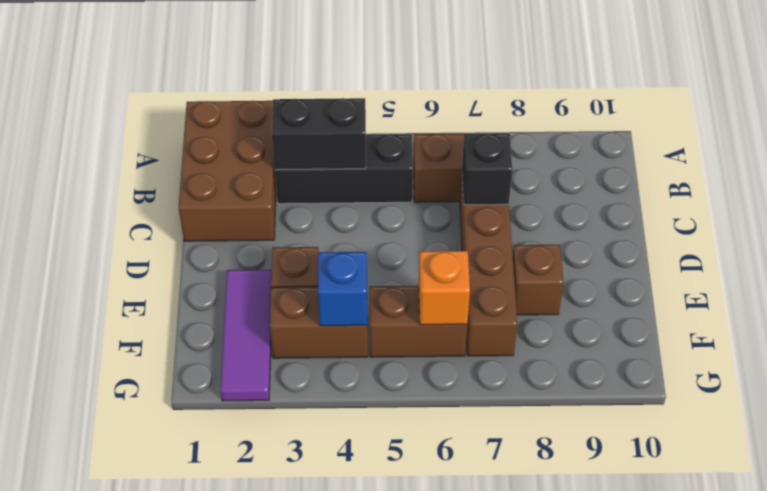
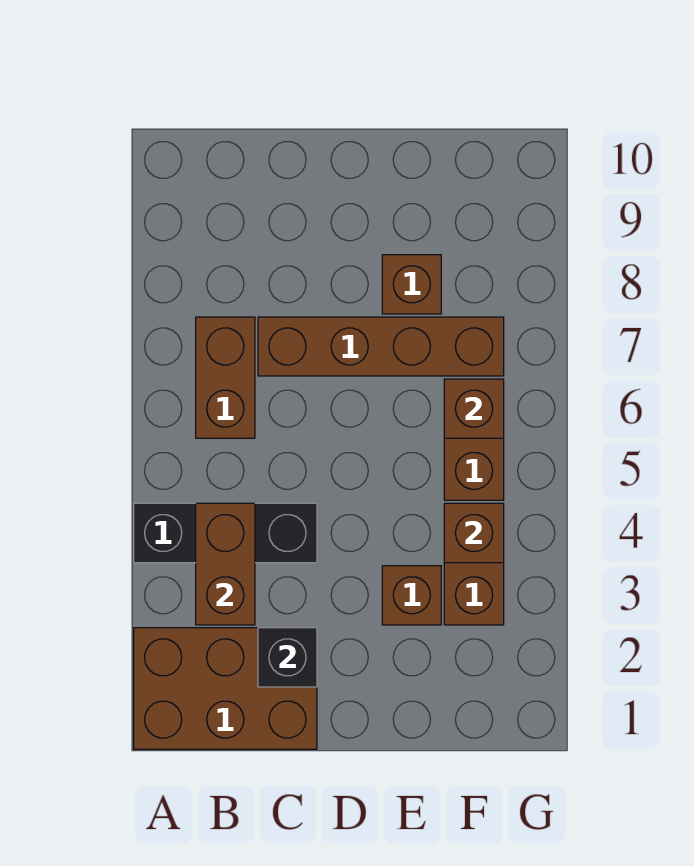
black 1x3 brick [275,134,413,204] -> black 1x3 brick turned to [134,503,317,563]
black 1x2 brick [272,98,366,170] -> brown 1x2 brick [196,503,255,625]
black 1x1 brick [462,133,512,205] -> black 1x1 brick moved to [258,628,317,687]
purple 1x3 tile [220,270,272,401] -> none
blue 1x1 brick [318,252,367,326] -> brown 1x1 brick [444,503,504,563]
orange 1x1 brick [419,251,470,325] -> brown 1x1 brick [444,379,504,438]

